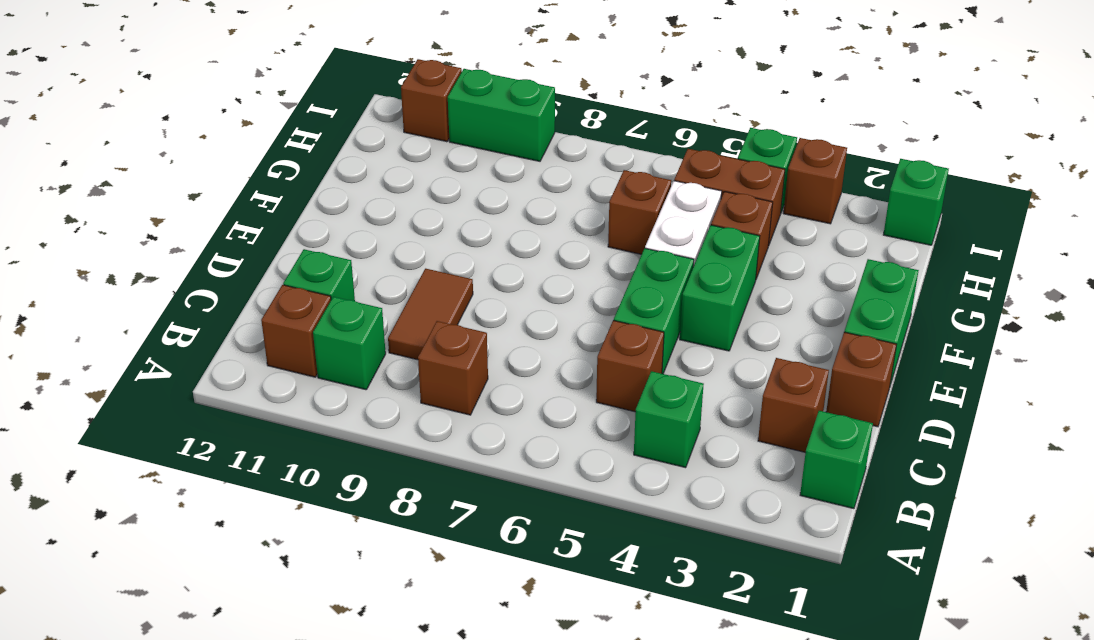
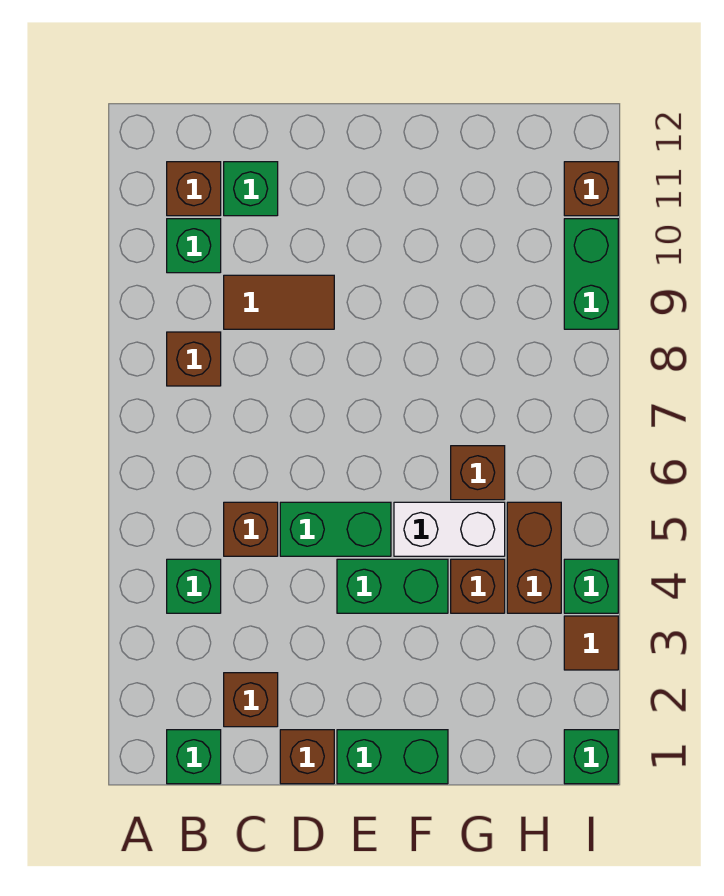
brown 1x1 brick [783,138,847,224] -> brown 1x1 tile [564,616,618,670]

